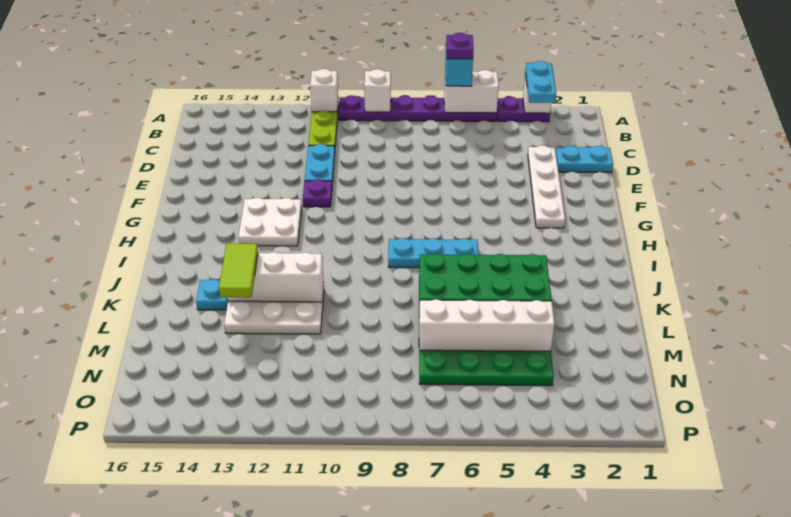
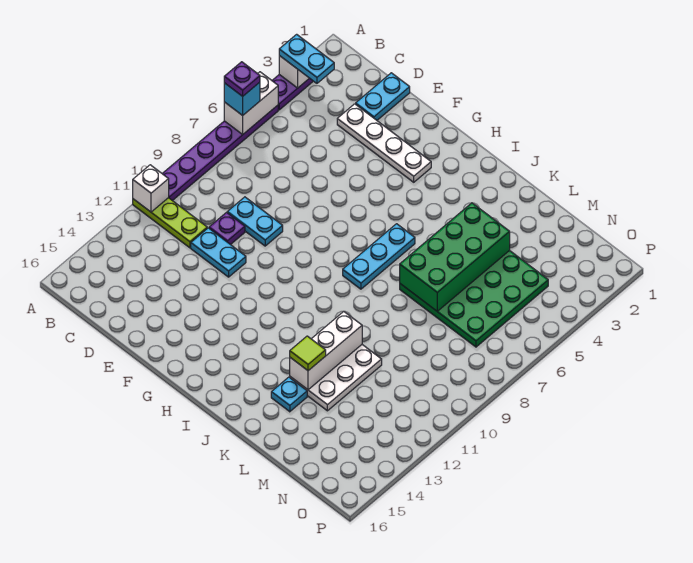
white 1x1 brick [364,69,391,112] -> none
none -> cyan 1x2 plate [227,197,283,246]
purple 1x1 plate [303,179,332,207] -> purple 1x1 plate moved to [209,212,245,245]
white 2x2 plate [238,198,302,246] -> none
lime 1x2 tile [219,243,258,297] -> lime 1x1 tile [290,336,326,371]
white 1x4 brick [419,299,555,351] -> none

